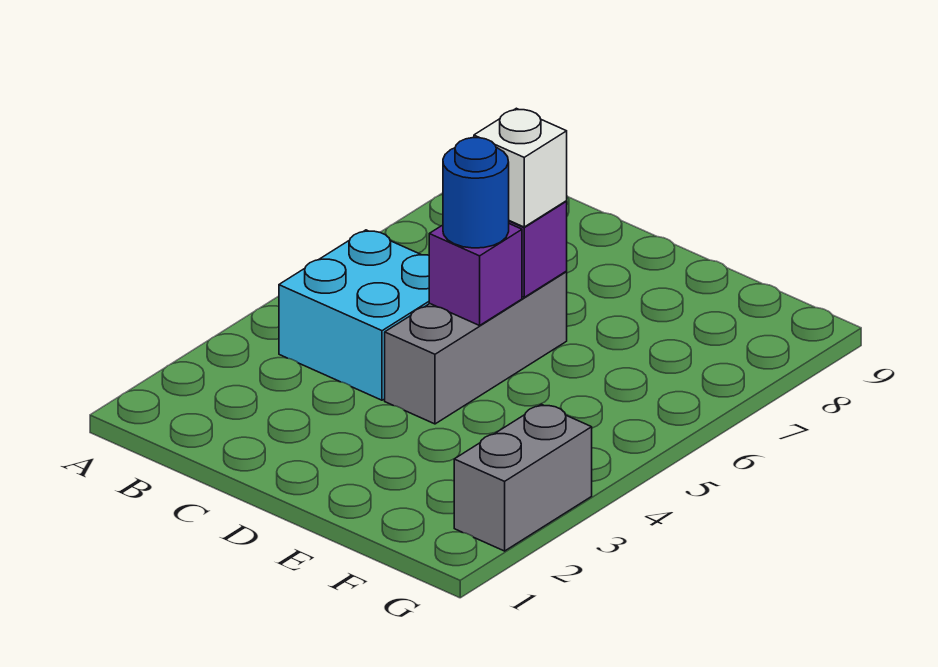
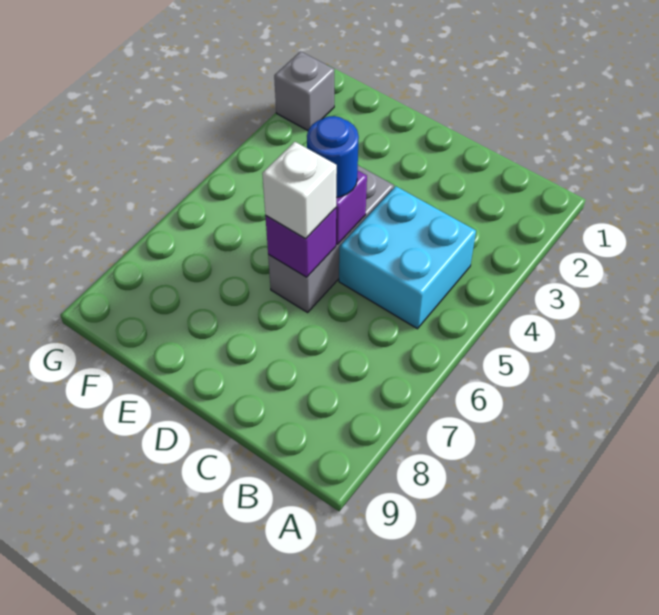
grey 1x2 brick [454,404,592,551] -> grey 1x1 brick [274,51,334,130]

